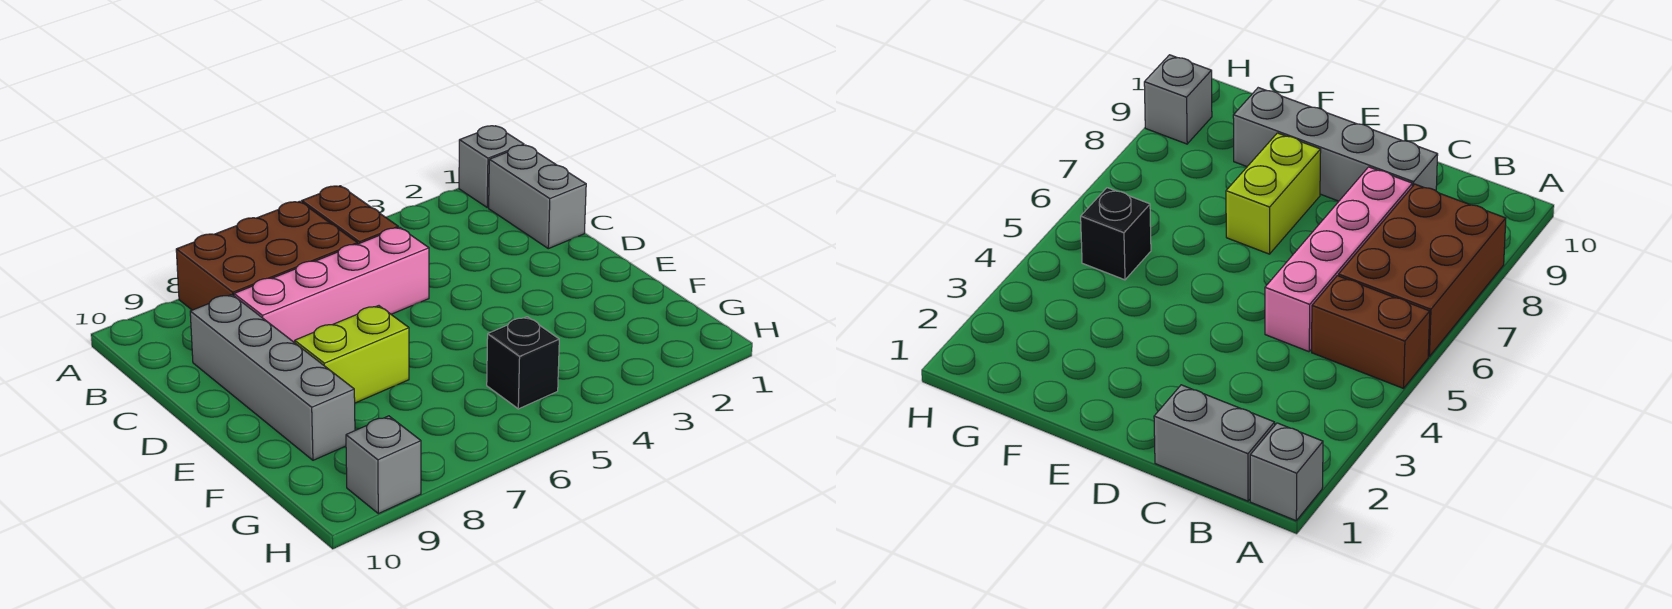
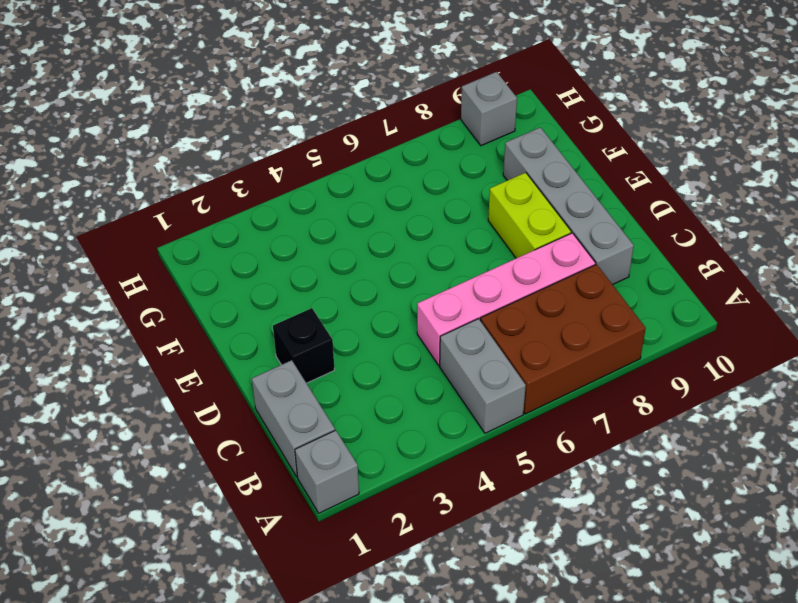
brown 1x2 brick [302,186,398,244] -> grey 1x2 brick [440,319,526,433]
lime 1x2 brick [295,306,409,403] -> lime 1x2 brick turned to [488,173,571,258]
black 1x1 brick [487,317,559,409] -> black 1x1 brick moved to [273,308,335,383]

